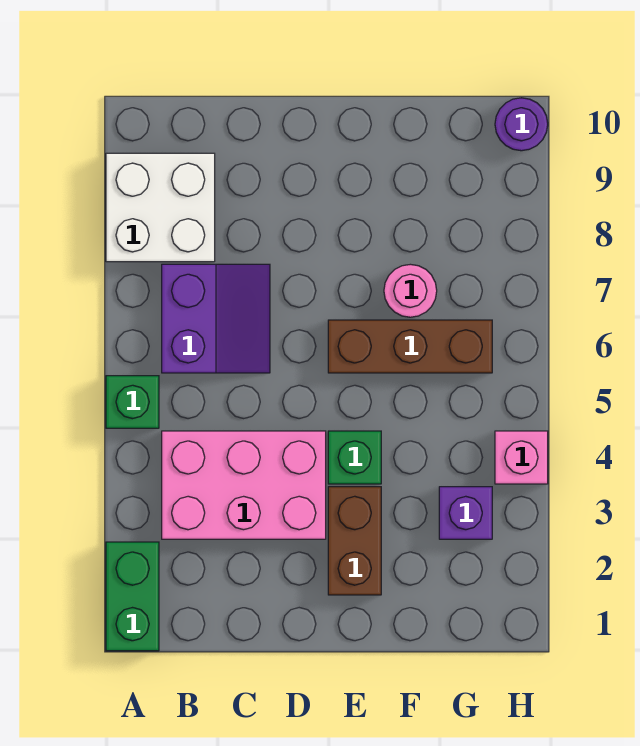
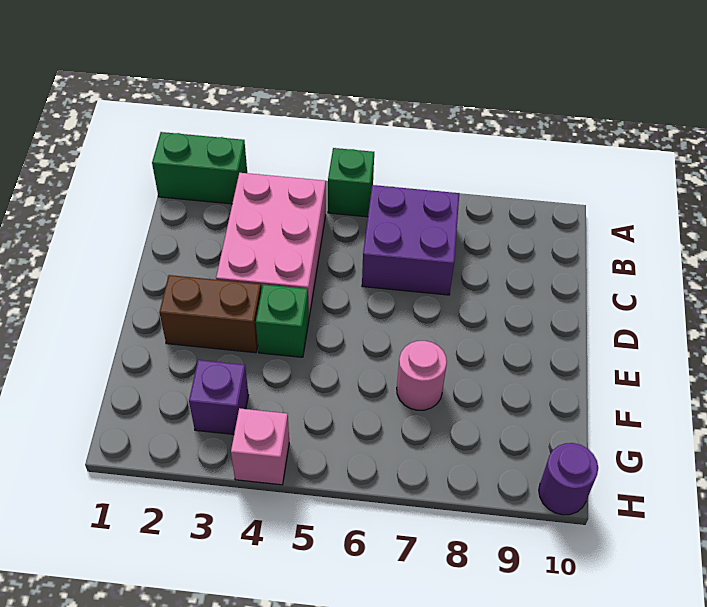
white 2x2 brick [106,153,215,262] -> none
purple 2x2 slope [162,264,270,373] -> purple 2x2 brick [362,185,459,295]
brown 1x3 brick [328,320,492,373] -> none

